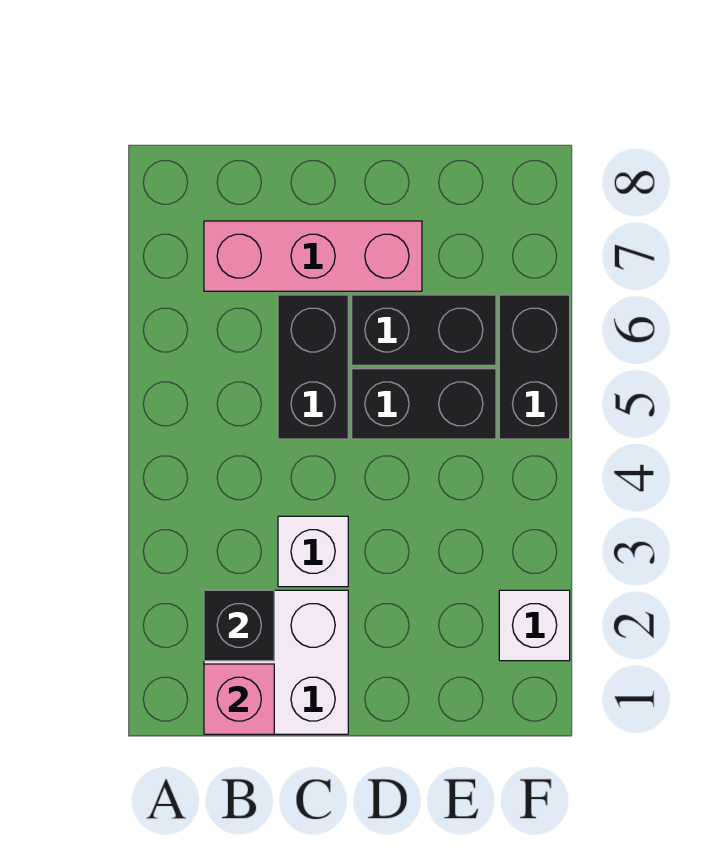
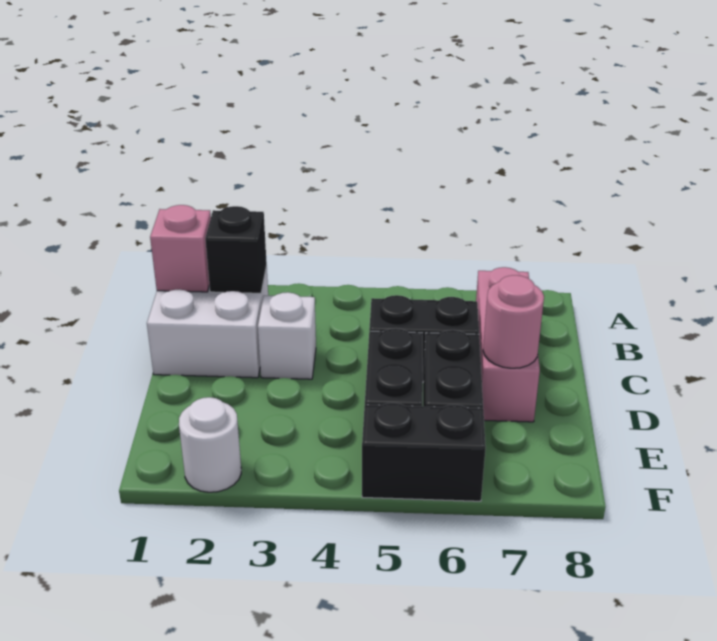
none -> pink 1x1 round brick [483,275,544,368]
white 1x1 brick [499,590,570,661] -> white 1x1 round brick [179,397,241,492]

